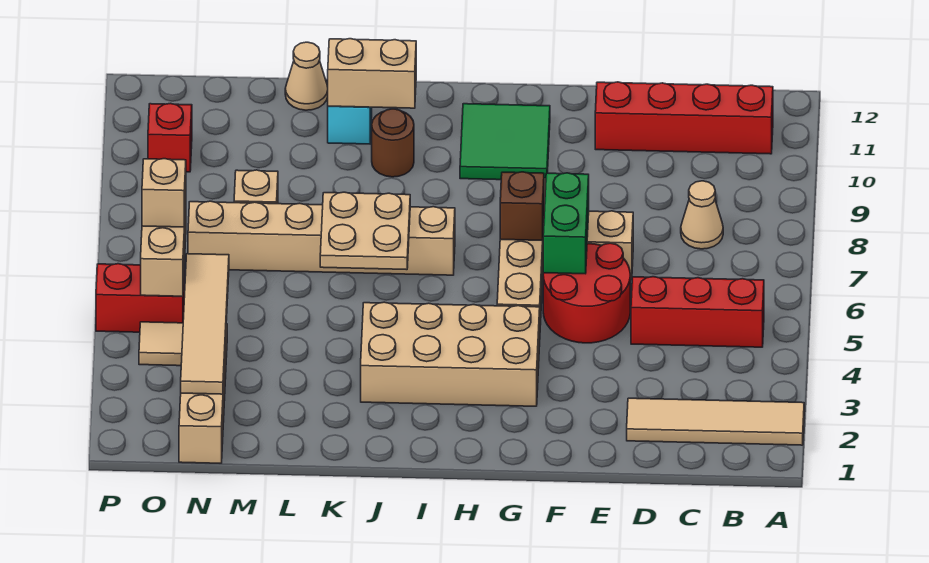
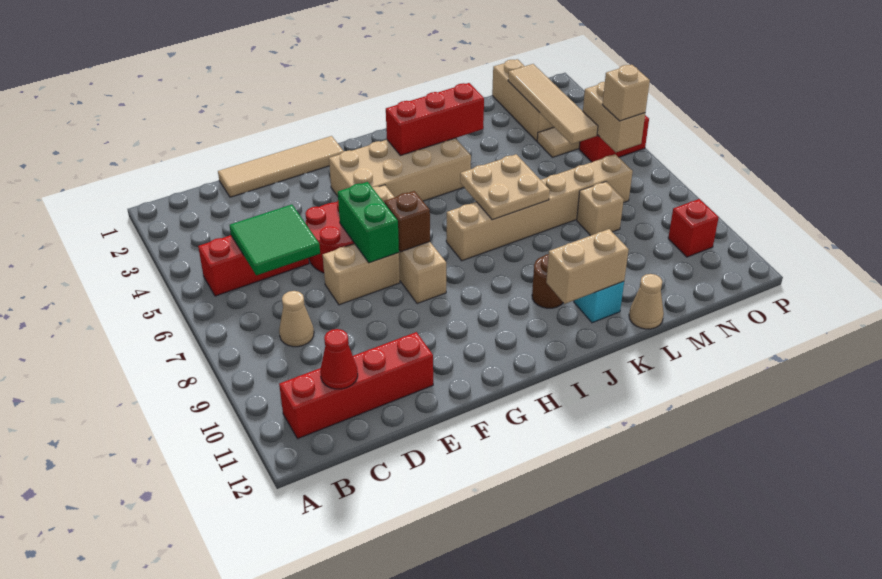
tan 1x4 tile [627,398,804,445] -> tan 1x4 tile moved to [218,136,344,197]
none -> red 1x1 cone [320,329,358,389]
green 2x2 tile [460,104,550,180] -> green 2x2 tile moved to [229,205,320,275]
none -> red 1x3 brick [386,83,484,156]

